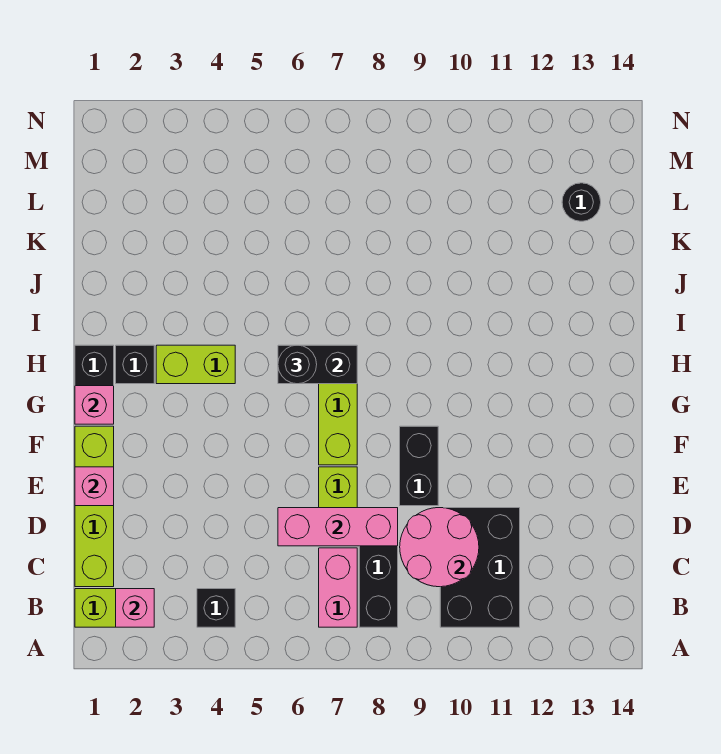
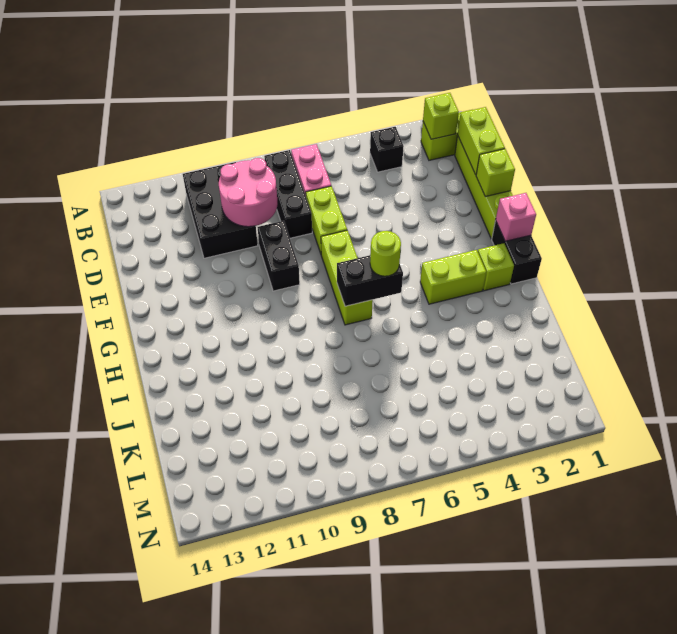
pink 1x1 brick [116,589,154,627] -> lime 1x1 brick [423,93,459,139]
none -> lime 1x2 brick [458,107,505,175]
pink 1x3 brick [278,508,398,546] -> none
pink 1x1 brick [75,467,114,506] -> lime 1x1 brick [476,149,515,197]
black 1x1 brick [116,345,154,384] -> lime 1x1 brick [478,243,514,291]
black 1x1 round brick [278,345,317,384] -> lime 1x1 round brick [370,231,401,276]
black 1x1 round brick [562,183,601,221] -> none

